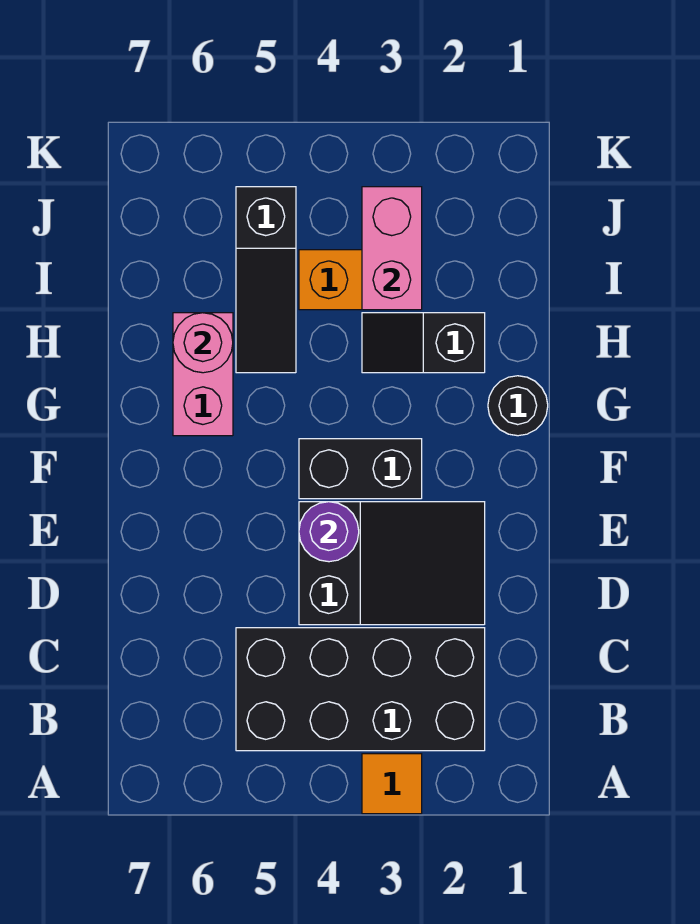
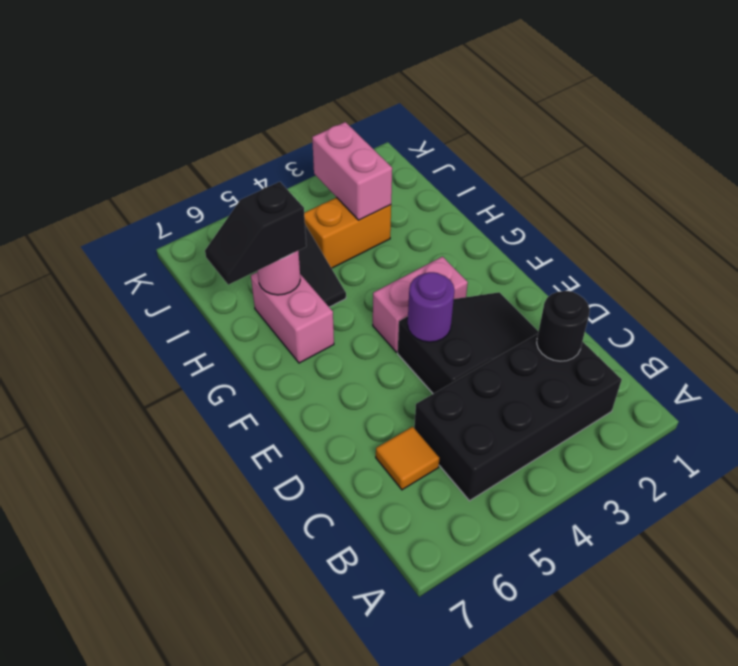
orange 1x1 tile [362,754,422,814] -> orange 1x1 tile moved to [376,427,439,490]
black 1x2 brick [299,439,422,499] -> pink 1x2 brick [373,257,468,352]
black 1x1 round brick [488,376,548,436] -> black 1x1 round brick moved to [537,291,590,361]
black 1x2 slope [362,313,485,373] -> black 1x2 slope moved to [205,182,306,285]

